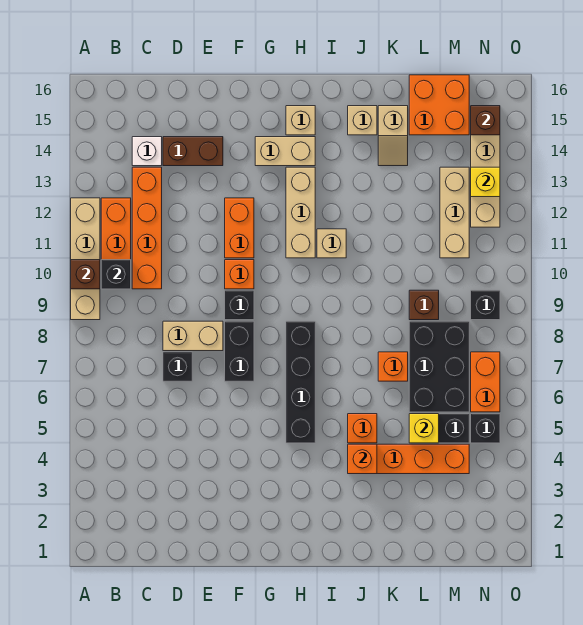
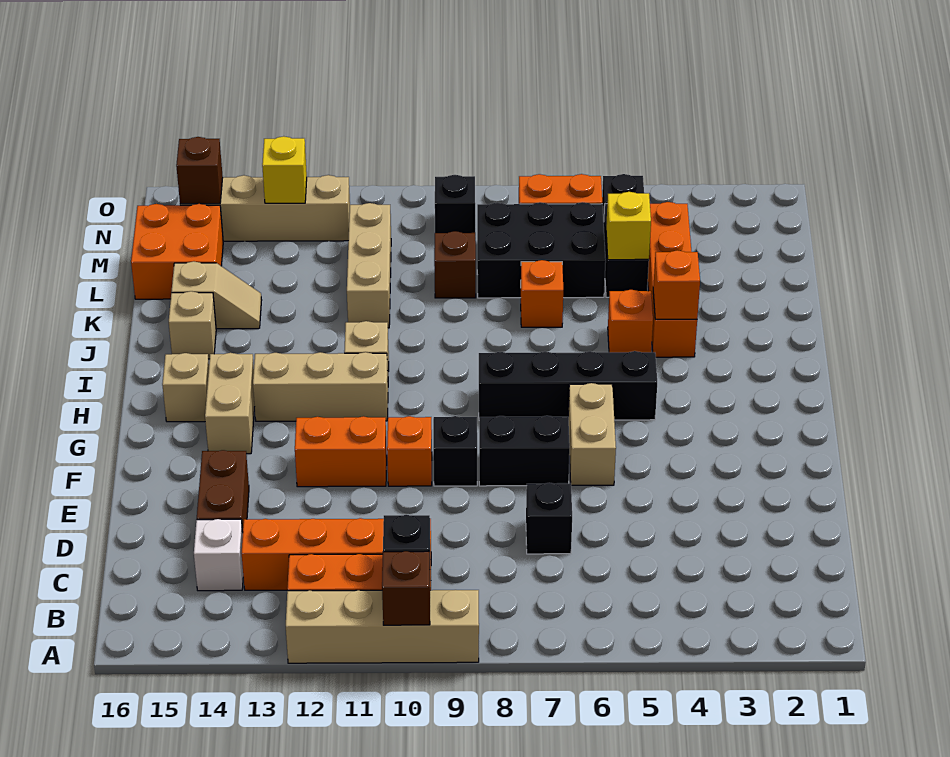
tan 1x2 brick [163,321,223,351] -> tan 1x2 brick moved to [568,383,616,485]
tan 1x3 brick [440,167,469,258] -> tan 1x3 brick turned to [347,203,391,328]

